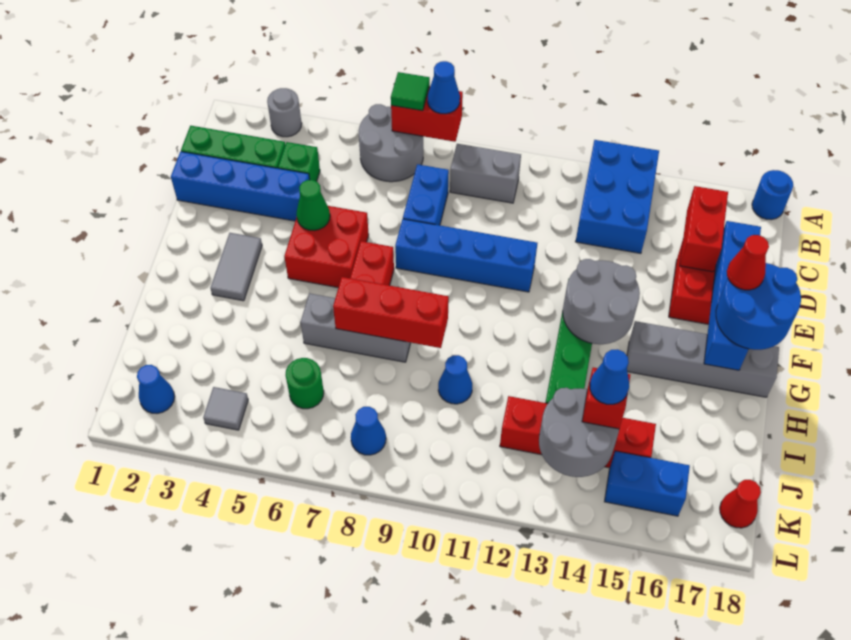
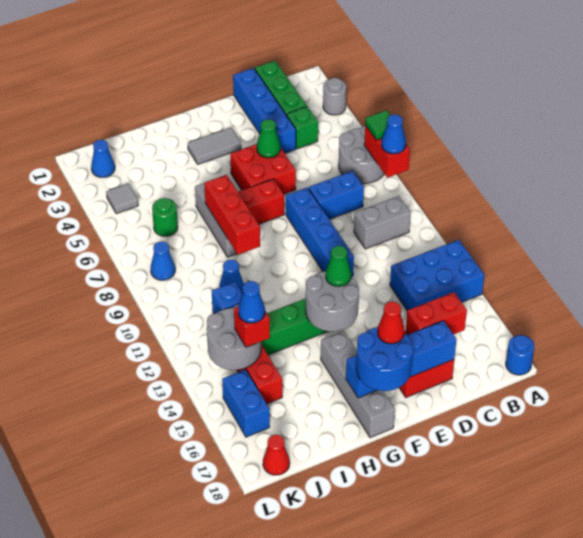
grey 1x2 brick [450,144,521,203] -> grey 1x2 brick turned to [354,196,411,249]
none -> green 1x1 cone [326,246,351,286]
none -> blue 1x1 brick [212,282,242,314]

